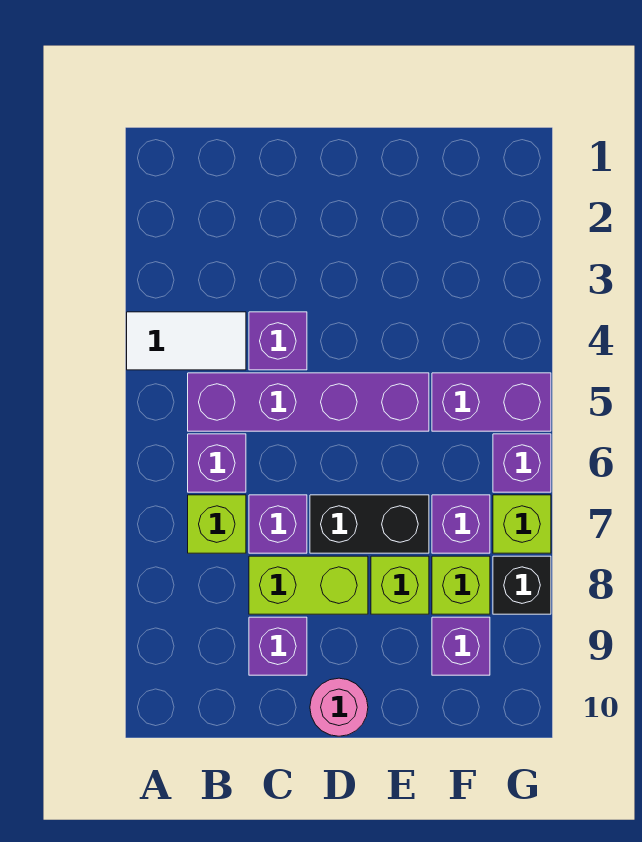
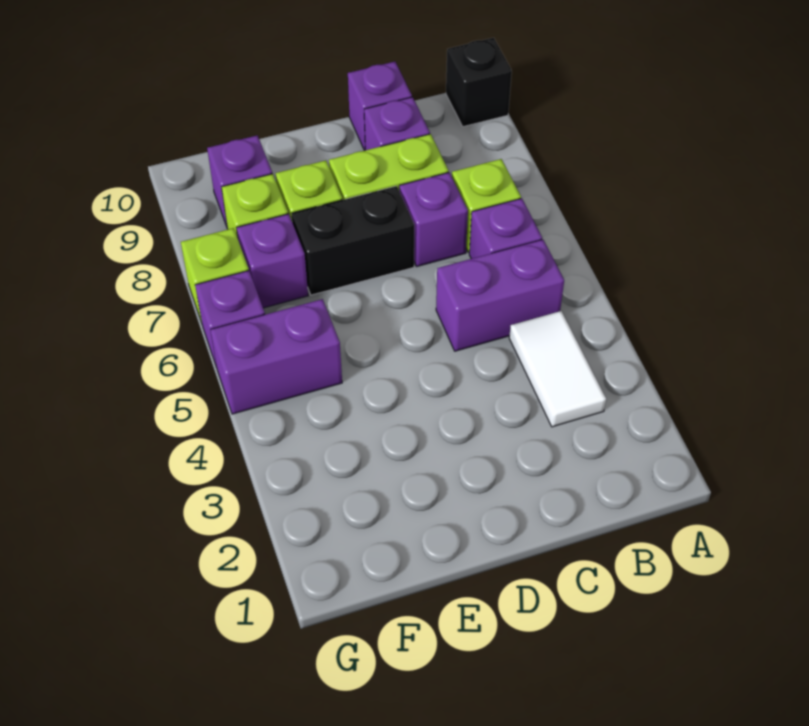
white 1x2 tile [127,312,246,370] -> white 1x2 tile turned to [509,311,606,427]
purple 1x4 brick [188,373,429,431] -> purple 1x2 brick [436,240,564,351]
purple 1x1 brick [249,312,307,370] -> purple 1x1 brick moved to [348,62,412,151]
pink 1x1 round brick [310,678,368,736] -> none
black 1x1 brick [493,556,551,614] -> black 1x1 brick moved to [446,38,512,127]

